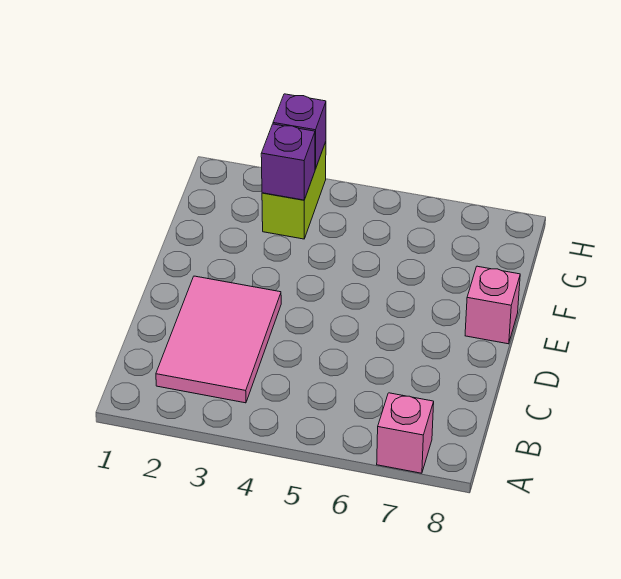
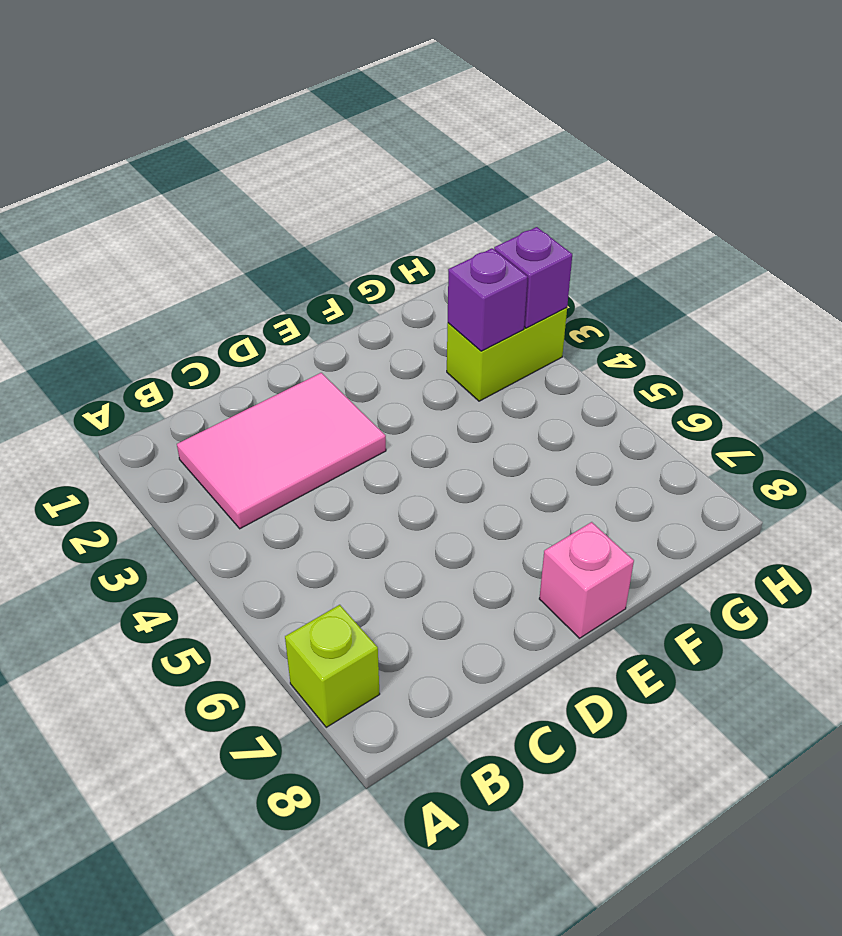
pink 1x1 brick [377,393,434,473] -> lime 1x1 brick [285,605,380,727]

